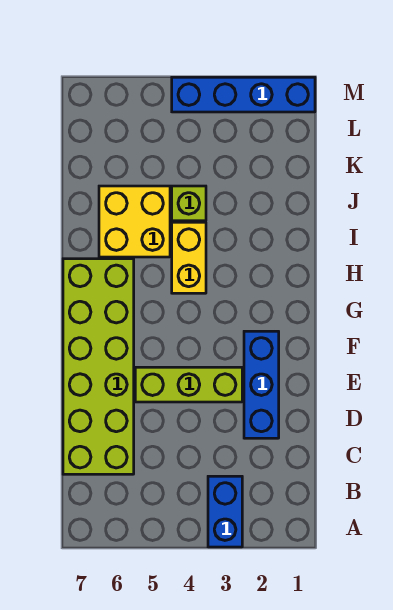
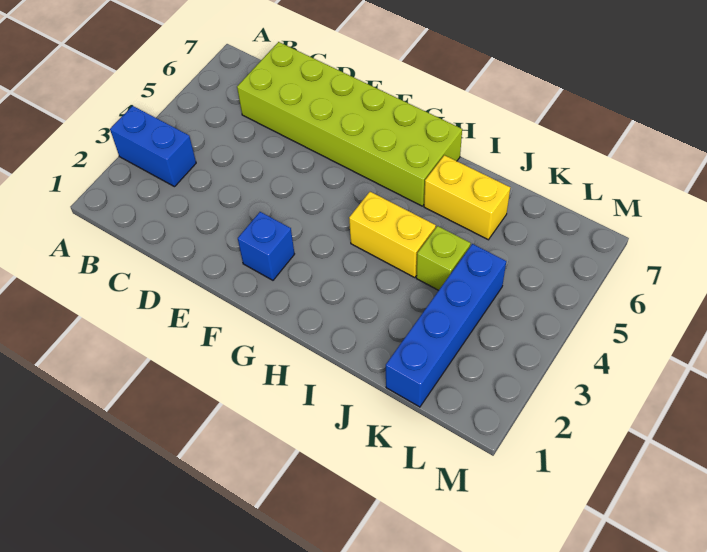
blue 1x3 brick [244,331,279,438] -> blue 1x1 brick [238,212,294,280]
lime 1x3 brick [135,367,242,402] -> none
yellow 2x2 brick [99,186,170,257] -> yellow 1x2 brick [424,155,510,240]
blue 1x4 brick [172,77,315,112] -> blue 1x4 brick moved to [386,244,506,407]

